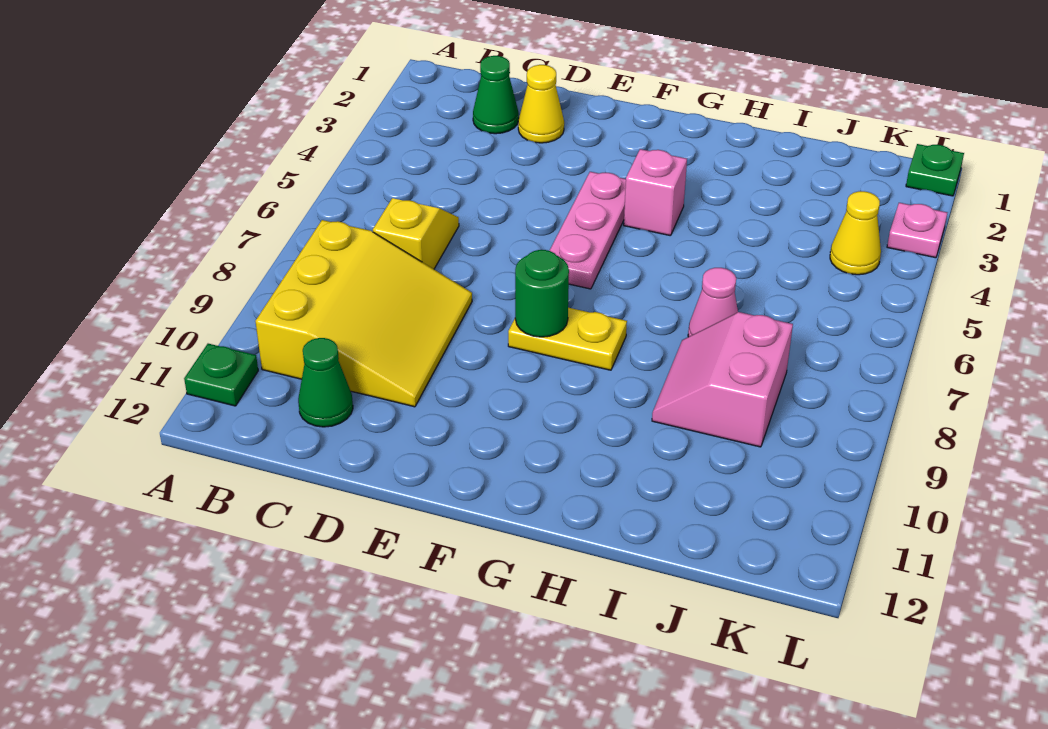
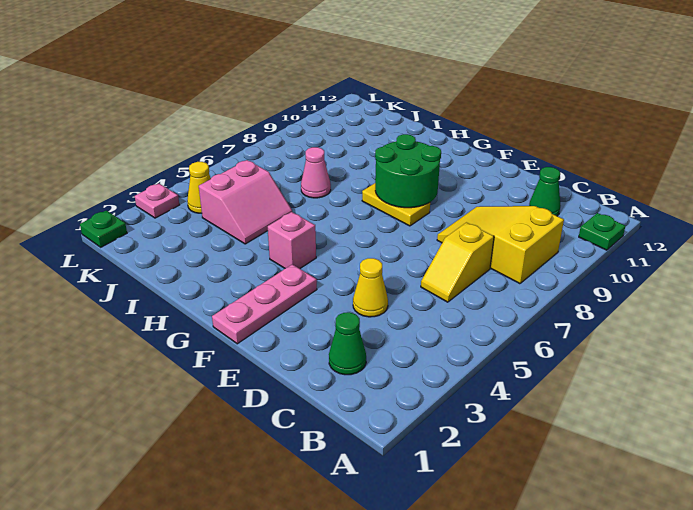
yellow 3x3 slope [255,220,472,407] -> yellow 2x3 slope [437,206,564,284]
yellow 1x1 cone [518,65,564,143] -> yellow 1x1 cone moved to [353,258,388,317]
pink 1x3 plate [549,172,626,289] -> pink 1x3 plate moved to [212,264,317,344]
green 1x1 round brick [515,250,569,337] -> green 2x2 round brick [375,134,441,208]
pink 2x2 slope [652,312,793,447] -> pink 2x2 slope moved to [199,160,292,244]

